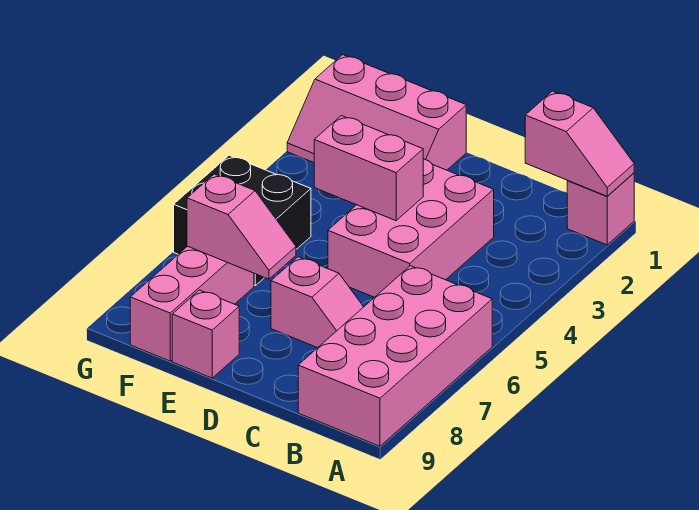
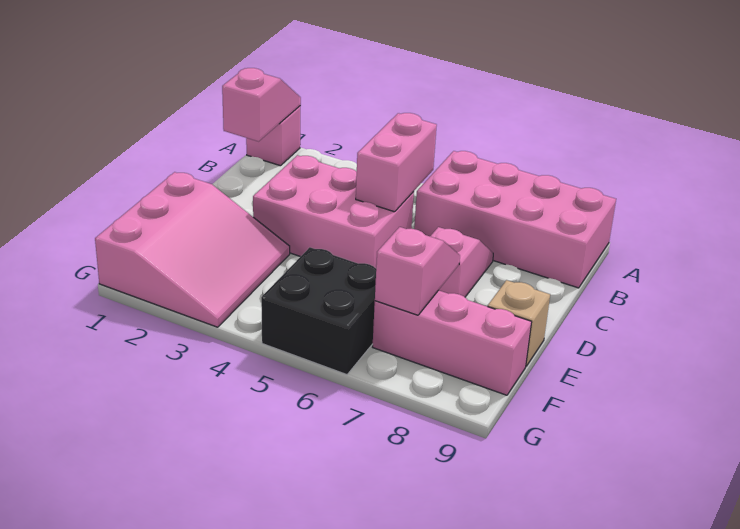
pink 1x2 brick [314,116,423,221] -> pink 1x2 brick moved to [356,113,437,212]
pink 2x3 slope [287,55,466,170] -> pink 3x3 slope [95,172,290,327]
pink 1x1 brick [172,290,239,378] -> tan 1x1 brick [488,280,550,366]

